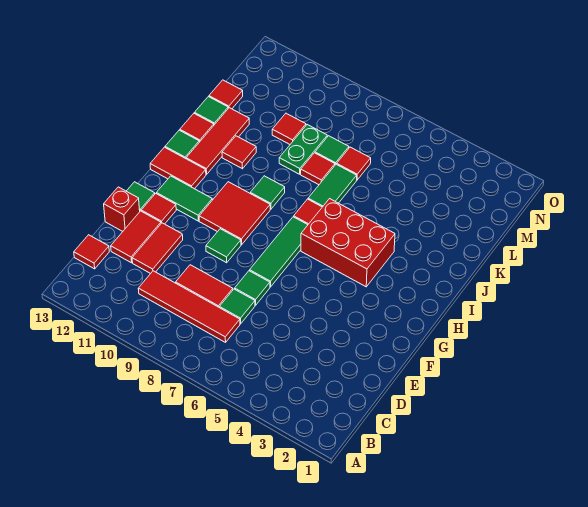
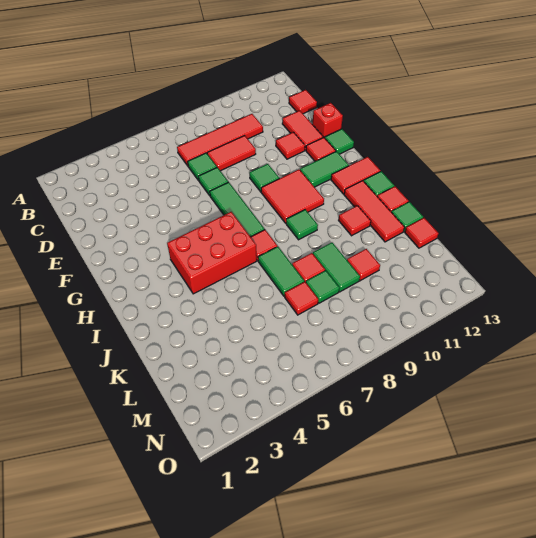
red 1x2 tile [132,223,183,274] -> red 1x1 tile [276,132,305,159]
green 1x2 plate [279,125,327,174] -> green 1x2 tile [313,243,360,292]

